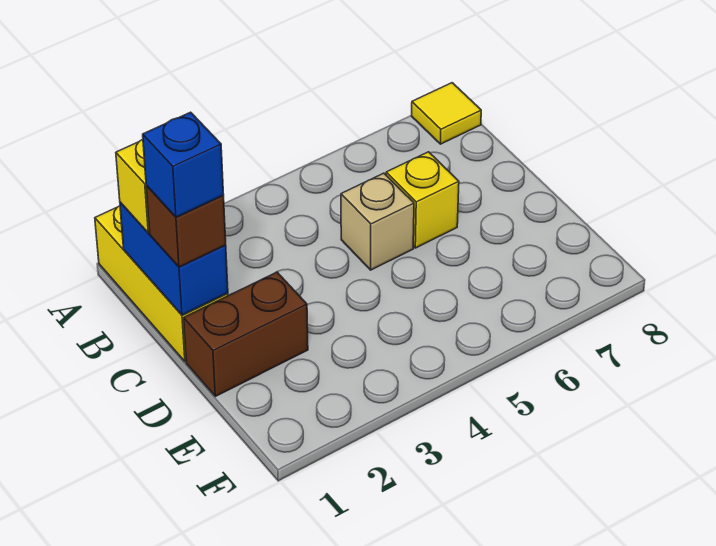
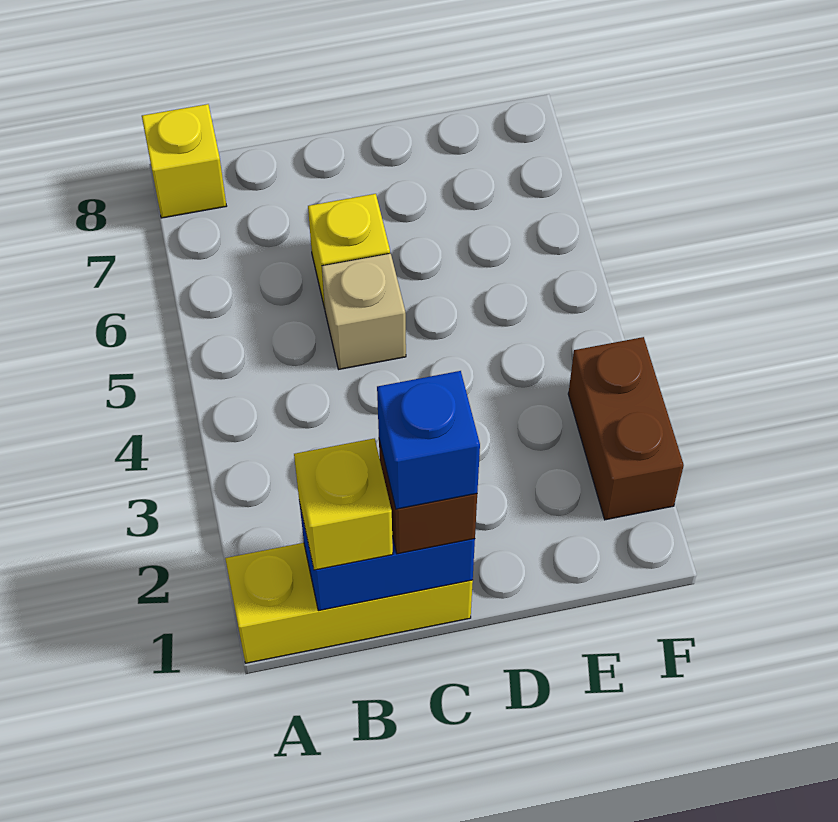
yellow 1x1 tile [412,83,481,144] -> yellow 1x1 brick [142,104,226,218]
brown 1x2 brick [184,272,308,396] -> brown 1x2 brick moved to [568,337,684,520]

